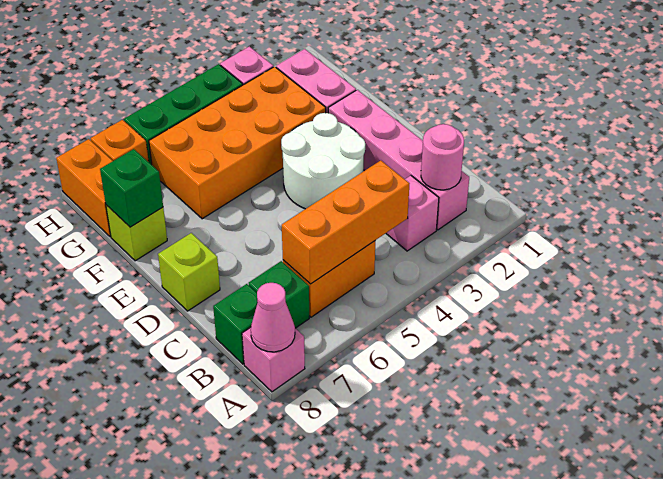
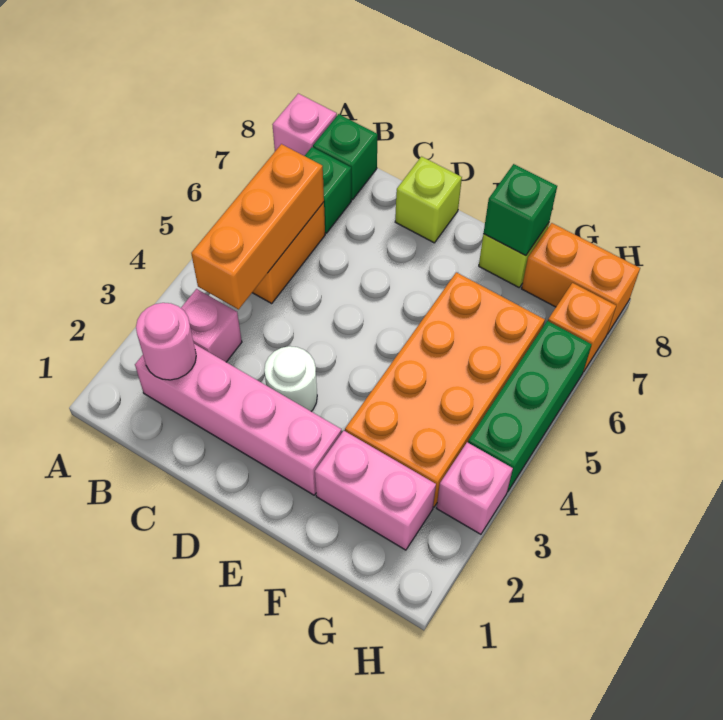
pink 1x1 cone [251,283,295,352] -> none
white 2x2 round brick [281,113,365,209] -> white 1x1 round brick [264,346,317,411]

